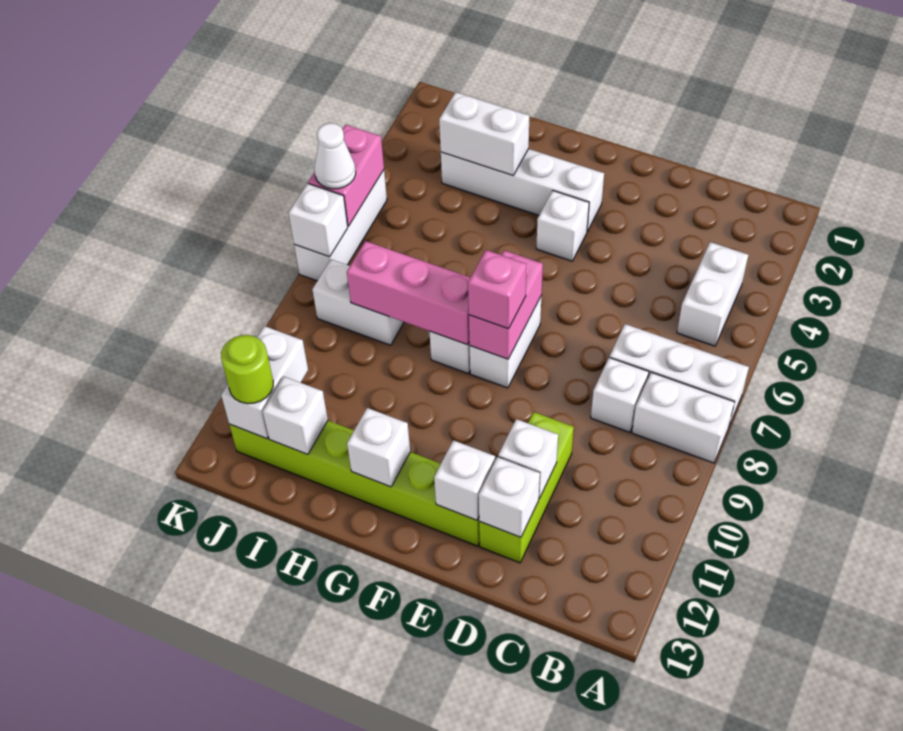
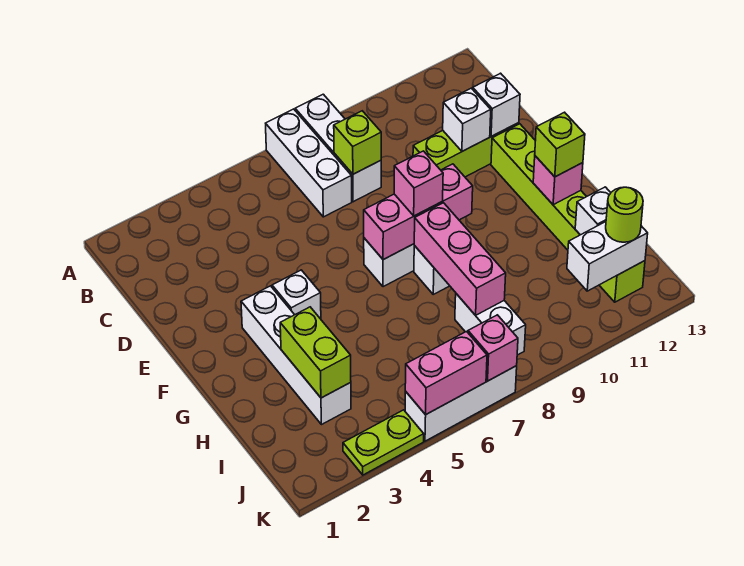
white 1x2 brick [677,242,748,346] -> none
none -> lime 1x1 brick [334,111,381,174]
white 1x1 brick [434,440,495,520] -> none
pink 1x2 brick [469,250,543,359] -> pink 1x3 brick [364,164,473,260]
white 1x1 brick [347,408,410,487] -> pink 1x1 brick [533,156,583,205]
none -> lime 1x1 brick [535,112,585,177]
white 1x2 brick [439,92,529,175] -> lime 1x2 brick [280,307,351,398]
none -> lime 1x2 plate [343,410,424,475]
white 1x1 cone [315,123,356,189] -> none
white 1x1 brick [289,183,348,257] -> pink 1x1 brick [468,315,518,381]

